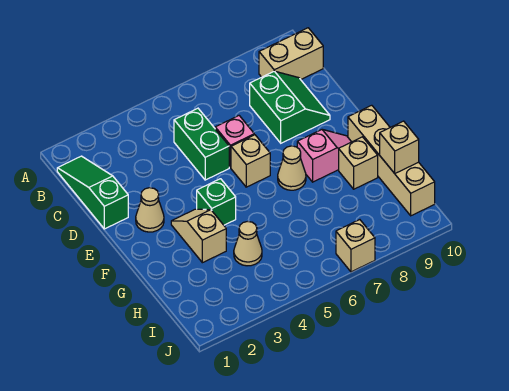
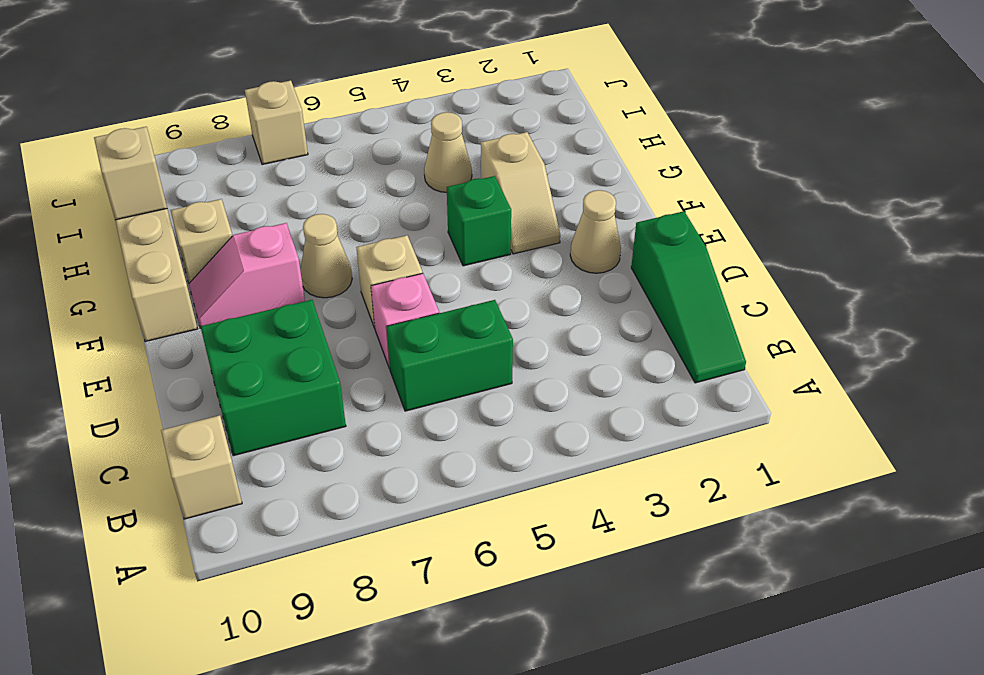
tan 1x2 brick [259,28,323,80] -> tan 1x1 brick [161,415,242,519]
green 1x2 brick [174,108,229,180] -> green 1x2 brick turned to [386,300,513,411]
green 2x2 slope [250,71,330,143] -> green 2x2 brick [200,300,346,456]

